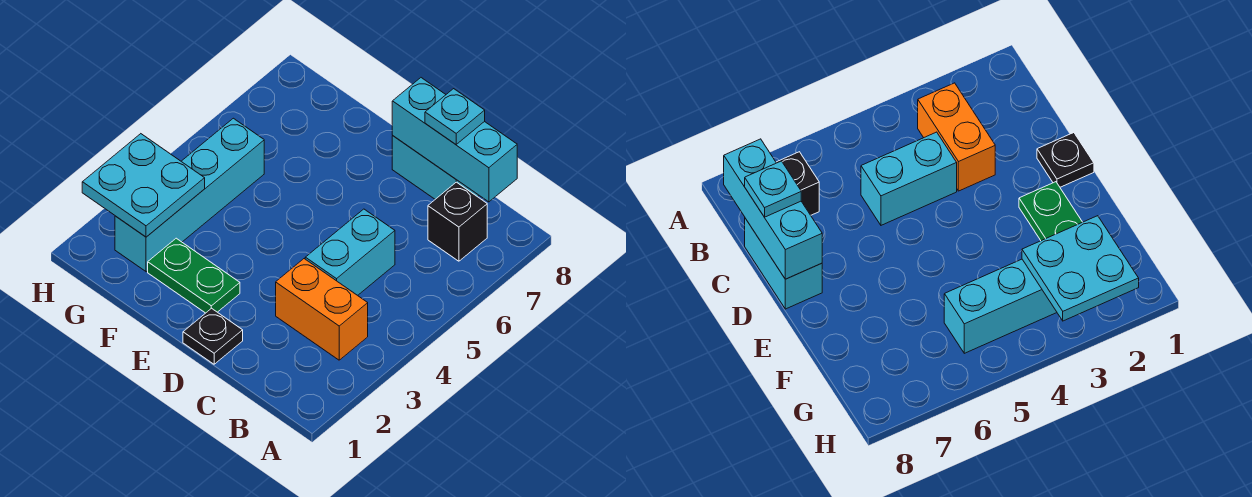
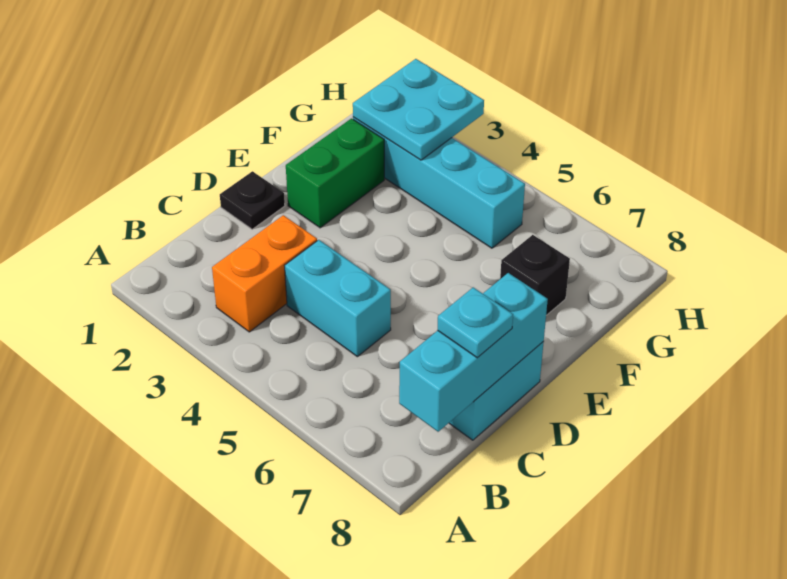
black 1x1 brick [428,182,487,261] -> black 1x1 brick moved to [500,235,570,315]
green 1x2 plate [148,238,240,313] -> green 1x2 brick [286,119,384,228]

